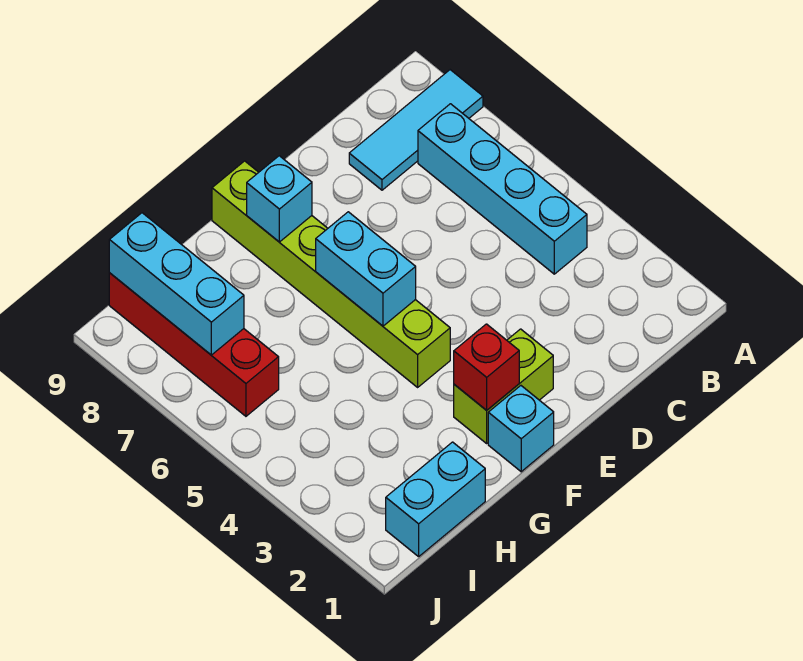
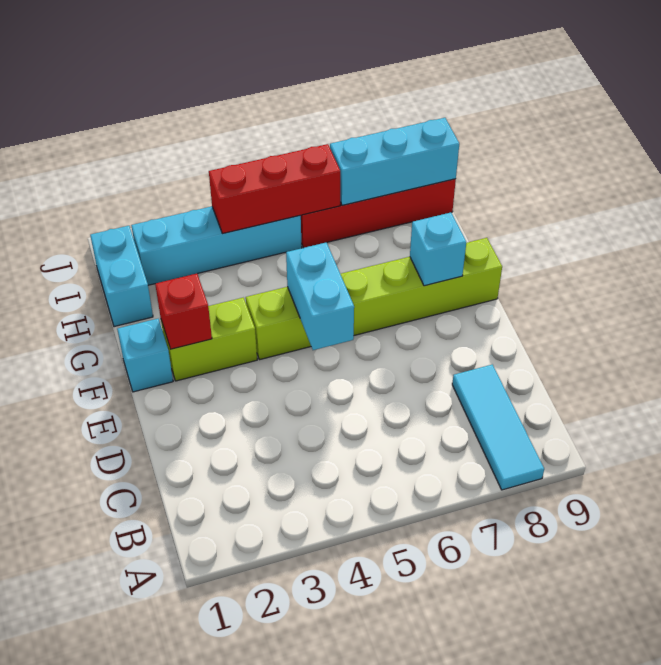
cyan 1x4 brick [418,104,587,274] -> cyan 1x4 brick moved to [131,206,302,285]
lime 1x2 brick [454,329,553,443] -> lime 1x2 brick turned to [161,298,257,381]
cyan 1x2 brick [316,212,416,326] -> cyan 1x2 brick turned to [286,242,354,350]
none -> red 1x3 brick [209,144,340,234]

